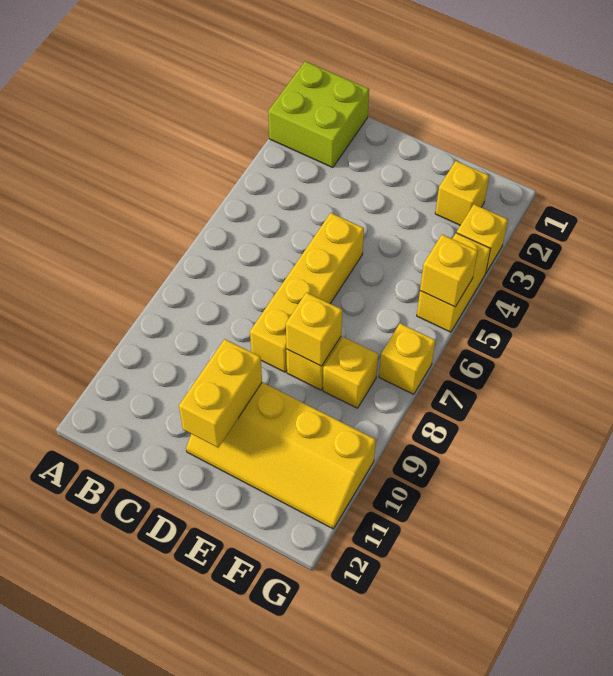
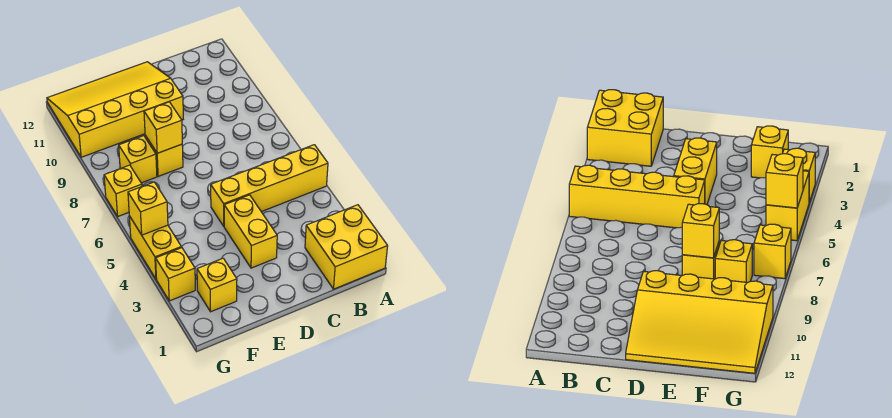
lime 2x2 brick [268,61,369,168] -> yellow 2x2 brick [305,205,388,289]
yellow 1x4 brick [250,213,364,372] -> yellow 1x4 brick turned to [211,145,328,226]
yellow 2x4 slope [186,382,376,529] -> yellow 3x4 slope [47,62,183,157]
yellow 1x2 brick [179,339,262,448] -> yellow 1x2 brick moved to [224,195,277,268]

